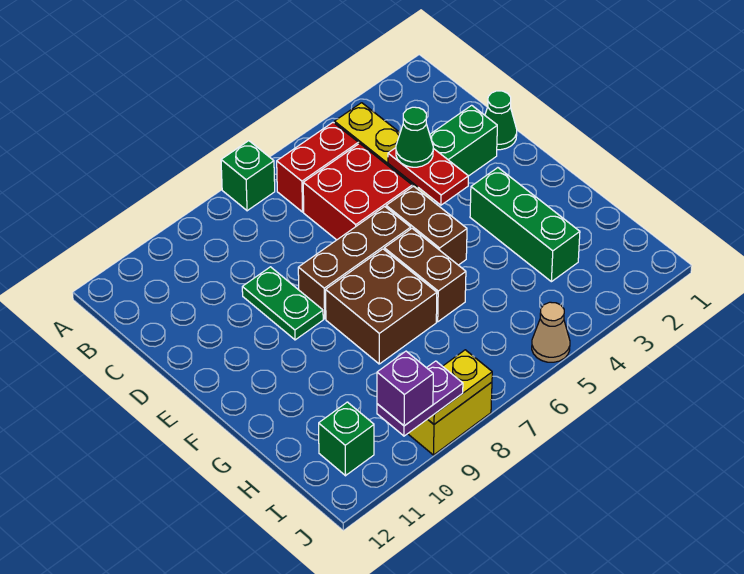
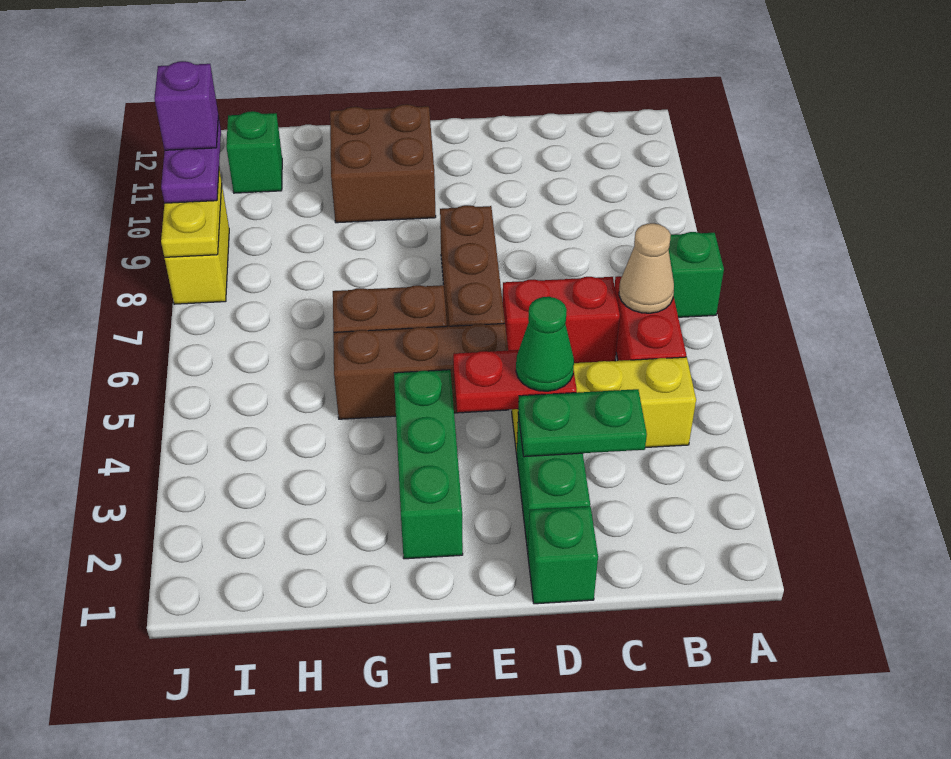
red 2x2 brick [303,143,412,240] -> red 1x2 brick [503,277,620,363]
green 1x1 cone [485,91,517,150] -> green 1x1 brick [528,506,598,604]
green 1x2 plate [242,267,323,340] -> green 1x2 plate moved to [518,389,647,457]
brown 1x2 brick [386,186,467,265] -> brown 1x3 brick [333,323,508,419]
green 1x3 brick [470,168,580,282] -> green 1x3 brick turned to [394,370,463,559]
brown 2x2 brick [326,249,437,364] -> brown 2x2 brick moved to [330,104,436,223]
tan 1x1 cone [532,302,570,362] -> tan 1x1 cone moved to [619,223,674,313]

